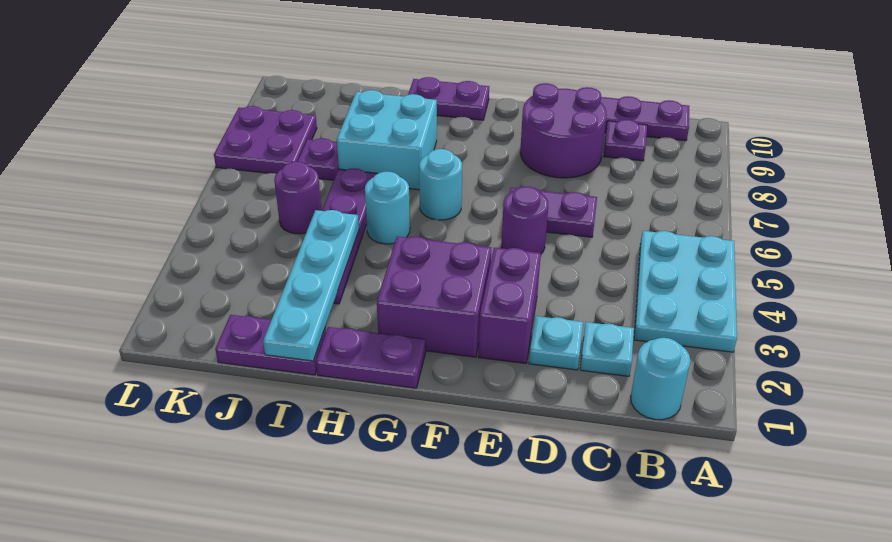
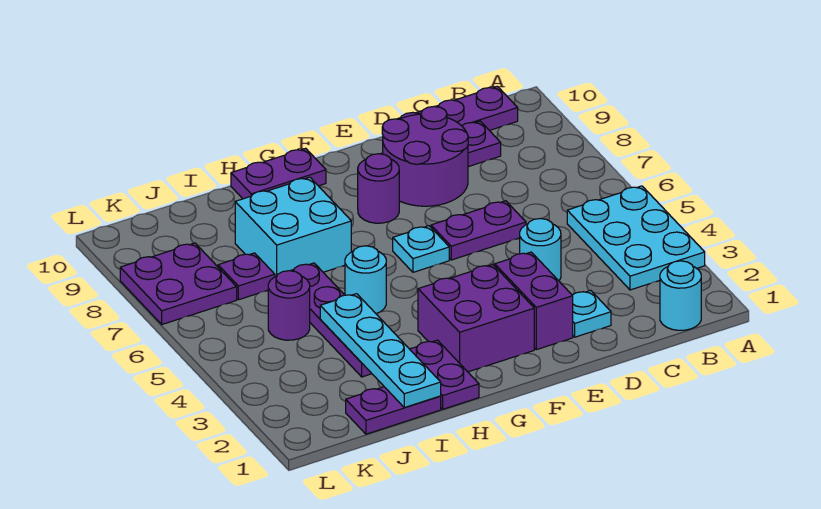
cyan 1x1 plate [580,322,634,376] -> cyan 1x1 plate moved to [393,226,449,272]
purple 1x1 round brick [502,186,548,254] -> purple 1x1 round brick moved to [358,154,399,223]
purple 1x2 plate [316,327,426,388] -> purple 1x2 plate turned to [410,340,479,409]
cyan 1x1 round brick [419,149,462,220] -> cyan 1x1 round brick moved to [520,219,561,281]

